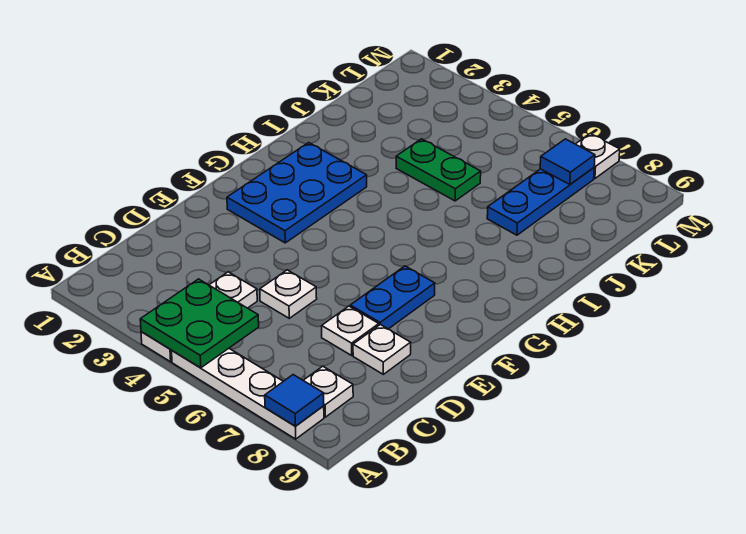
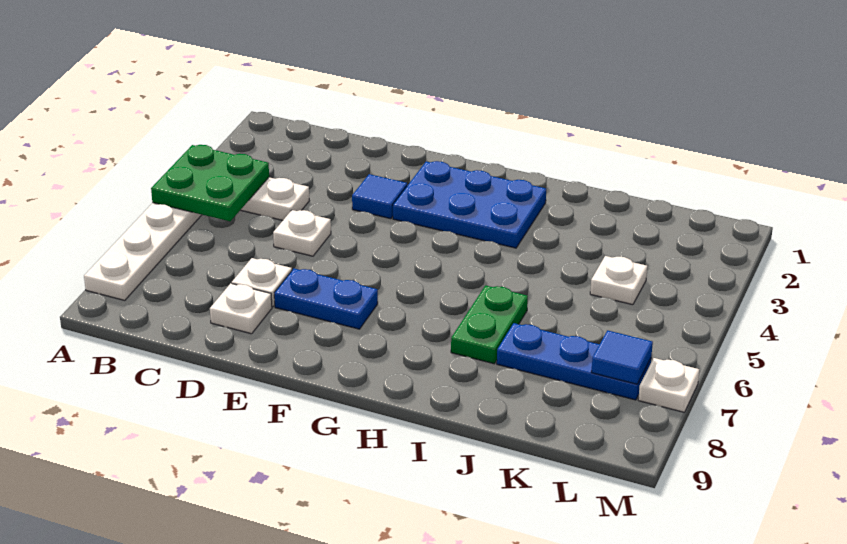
blue 1x1 tile [265,375,324,426] -> blue 1x1 tile moved to [352,174,407,219]
white 1x1 plate [303,366,353,417] -> white 1x1 plate moved to [590,256,647,305]
green 1x2 plate [396,139,481,201] -> green 1x2 plate moved to [451,285,528,364]

